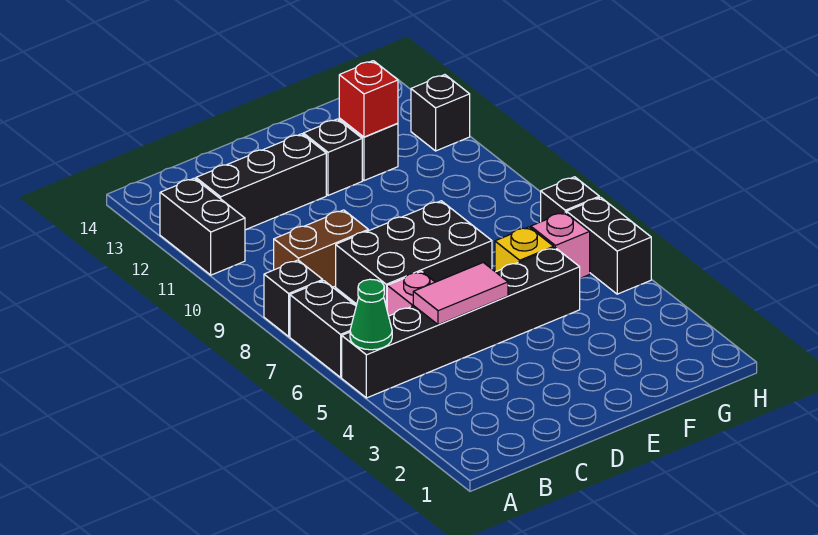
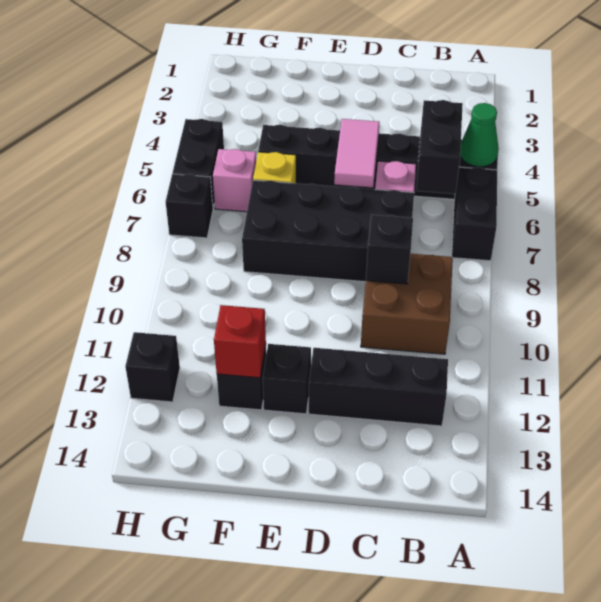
black 1x1 brick [264,260,323,336] -> black 1x1 brick moved to [366,215,413,284]
black 1x2 brick [160,178,245,275] -> black 1x2 brick moved to [416,100,463,194]
brown 1x2 brick [274,210,368,287] -> brown 2x2 brick [361,254,453,354]
pink 1x2 tile [413,263,508,325] -> pink 1x2 tile turned to [334,119,379,188]
black 2x3 brick [336,201,492,308] -> black 2x4 brick [242,180,414,282]

